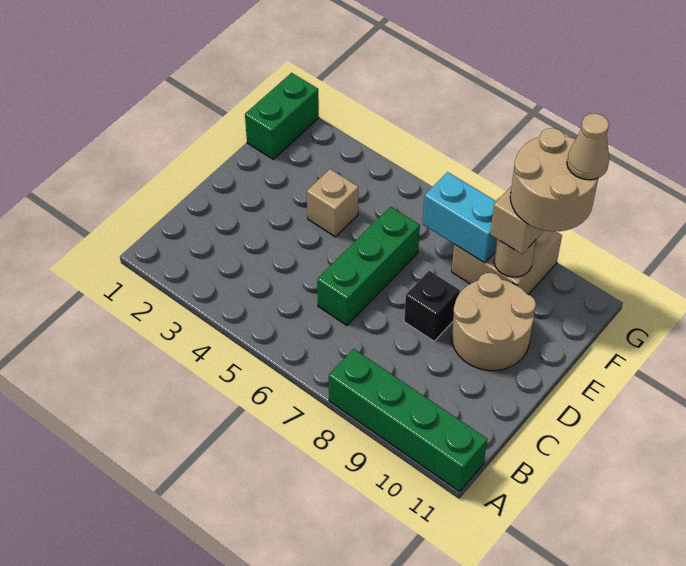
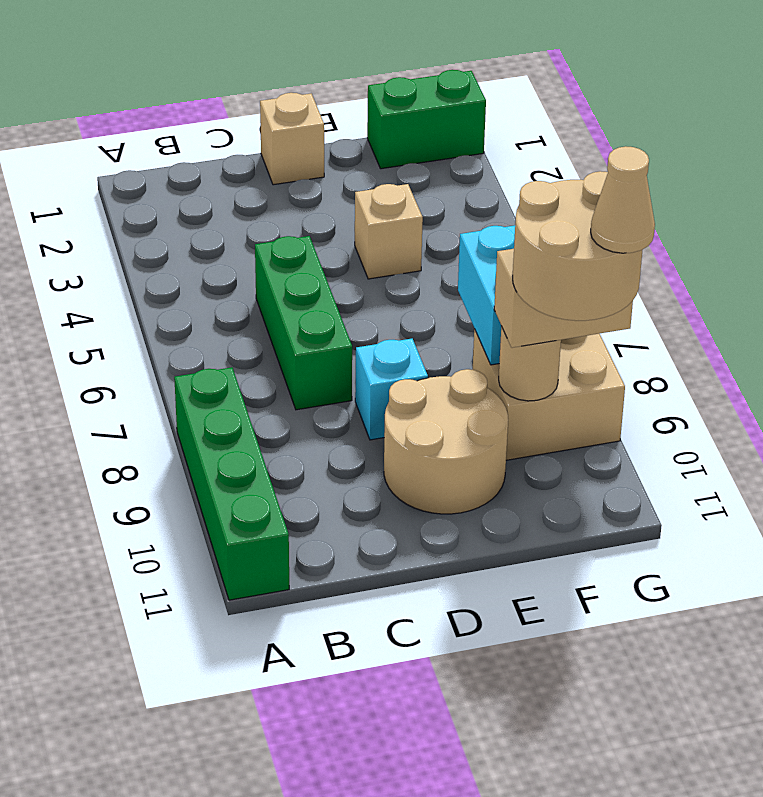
green 1x3 brick [317,207,420,325] -> green 1x3 brick turned to [255,236,352,410]
none -> tan 1x1 brick [260,93,324,185]
black 1x1 brick [404,271,460,341] -> cyan 1x1 brick [355,339,428,440]

